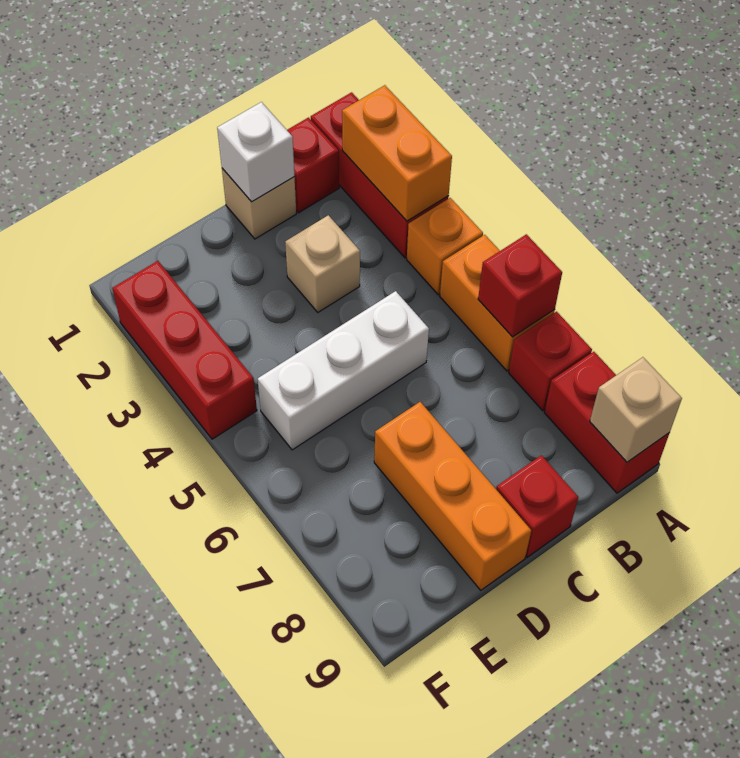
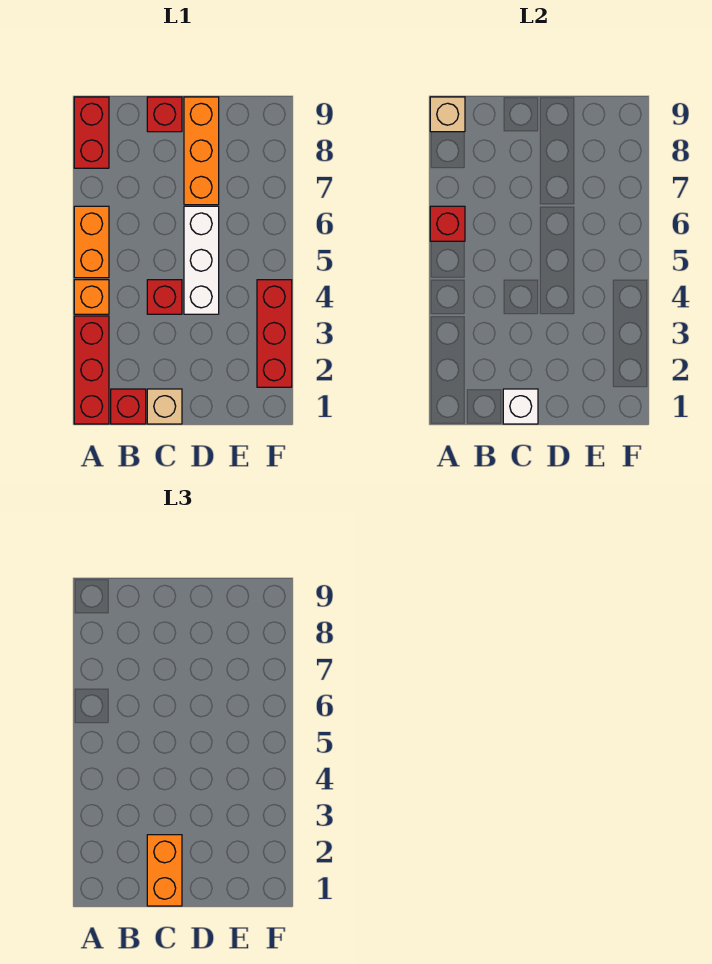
orange 1x2 brick [342,85,452,221] -> orange 1x2 brick moved to [147,835,182,906]
red 1x1 brick [509,312,592,411] -> red 1x1 brick moved to [147,280,182,314]
tan 1x1 brick [285,215,360,312] -> none
white 1x3 brick [258,291,429,450] -> white 1x3 brick turned to [184,206,219,314]

